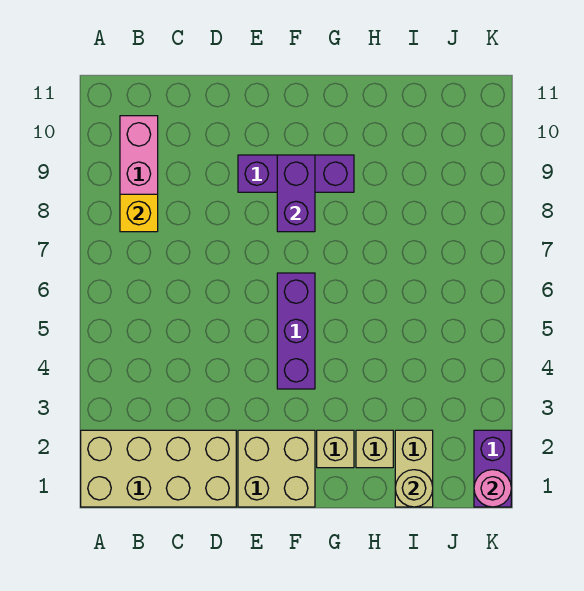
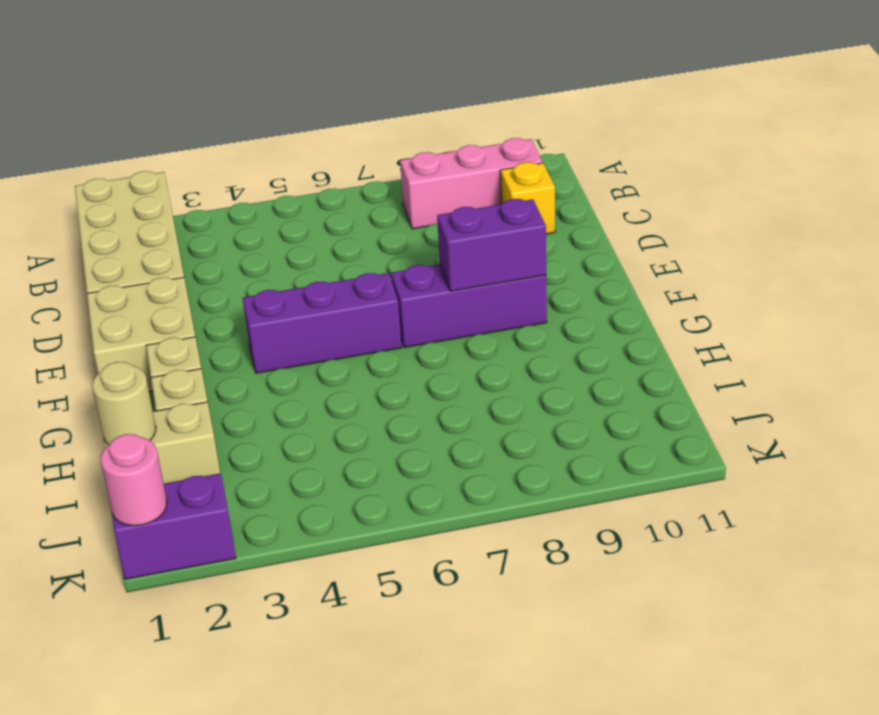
yellow 1x1 brick [120,194,158,232] -> yellow 1x1 brick moved to [500,162,555,234]
purple 1x3 brick [238,155,354,192] -> purple 1x3 brick turned to [391,264,547,348]

